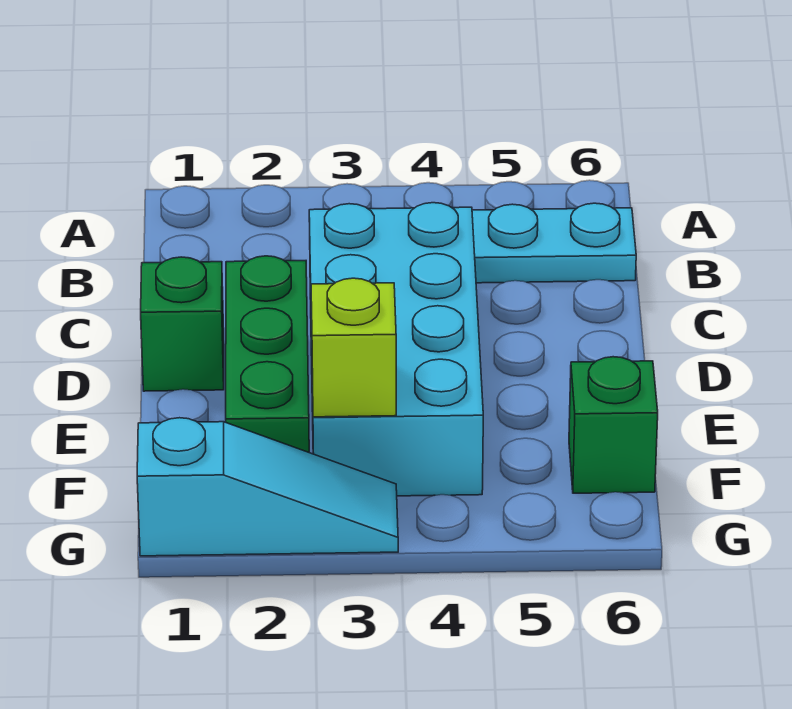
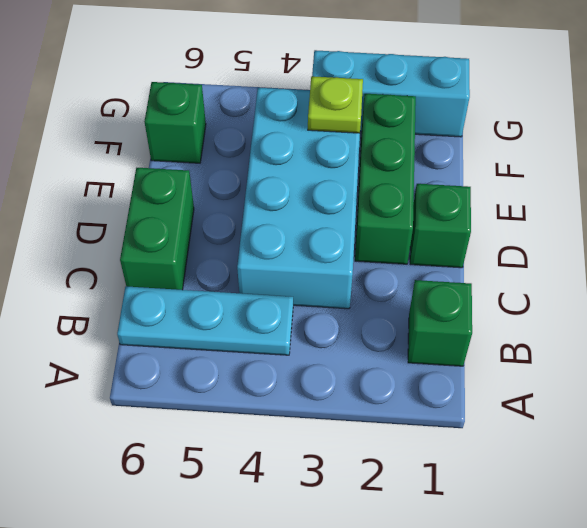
none -> green 1x1 brick [408,280,472,366]
none -> green 1x2 brick [120,168,194,290]
lime 1x1 brick [311,278,396,417] -> lime 1x1 plate [308,76,363,133]
cyan 1x3 slope [137,418,398,556] -> cyan 1x3 brick [312,50,470,137]

